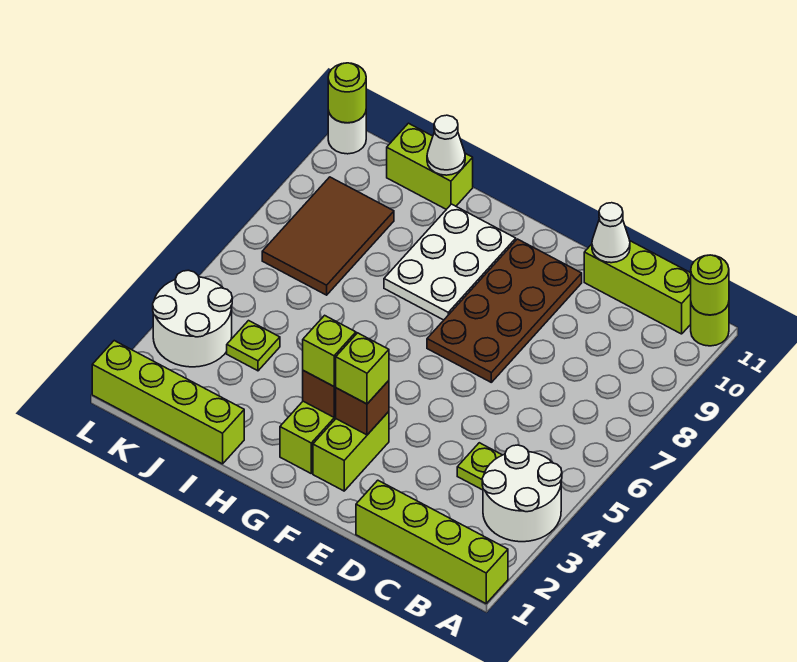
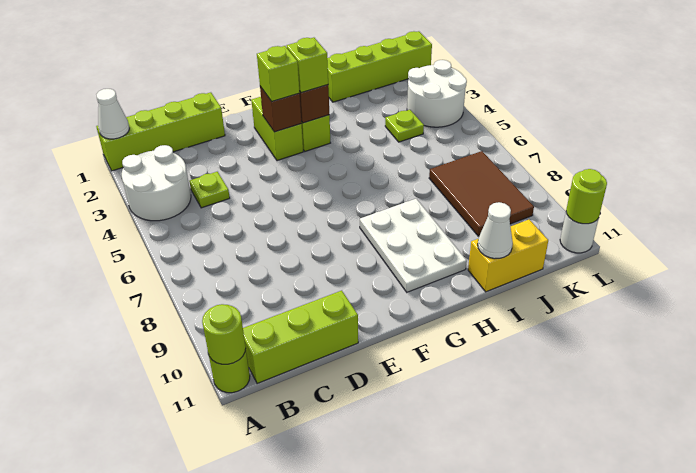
white 1x1 cone [592,203,630,263] -> white 1x1 cone moved to [96,89,129,139]
brown 2x4 plate [427,239,582,382] -> none
lime 1x2 brick [387,123,473,209] -> yellow 1x2 brick [468,220,548,292]

